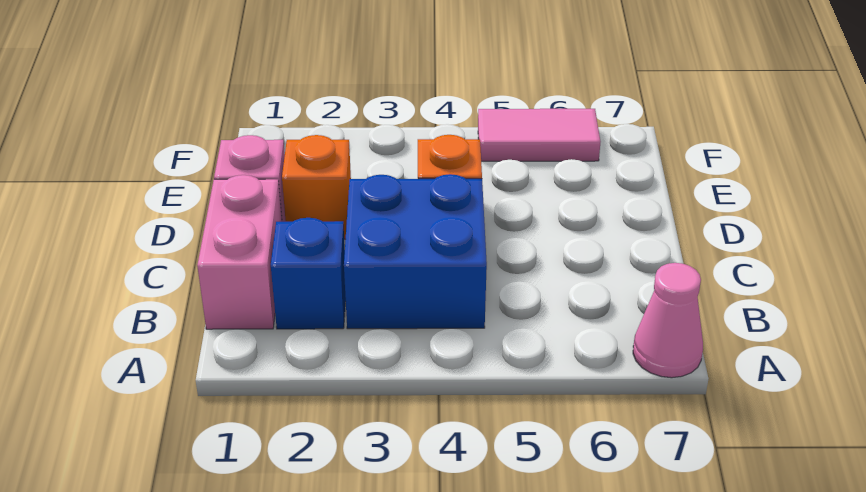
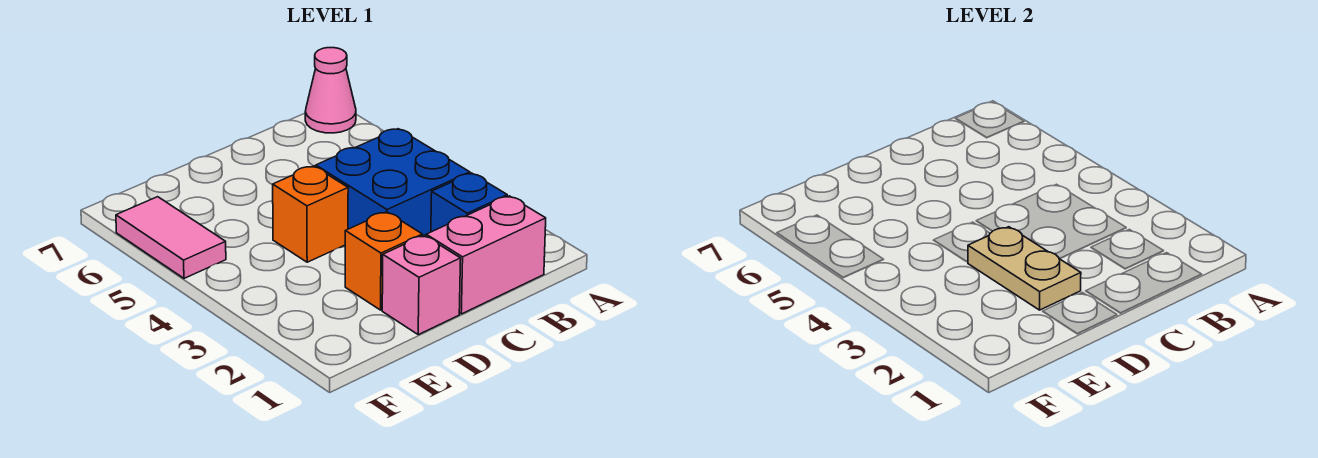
none -> tan 1x2 plate [968,227,1081,310]

